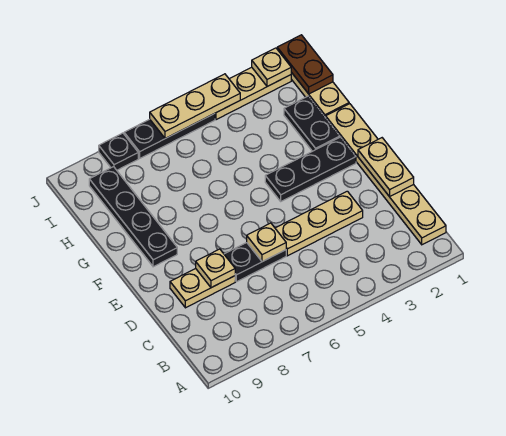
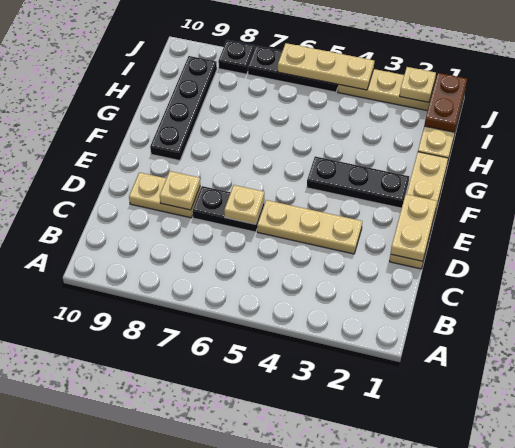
tan 1x6 plate [326,104,446,245] -> tan 1x4 plate [390,152,448,269]
black 1x2 plate [284,96,340,151] -> none

